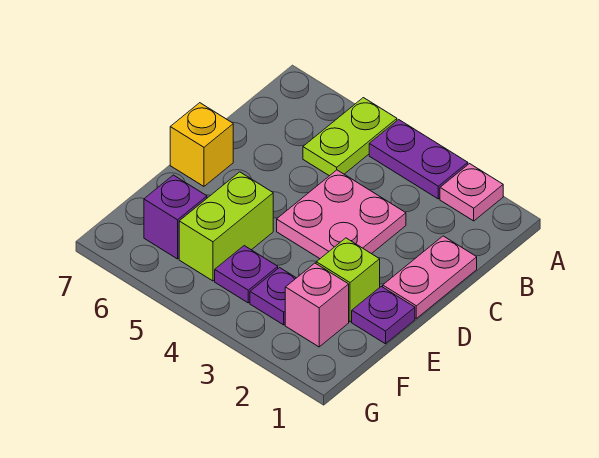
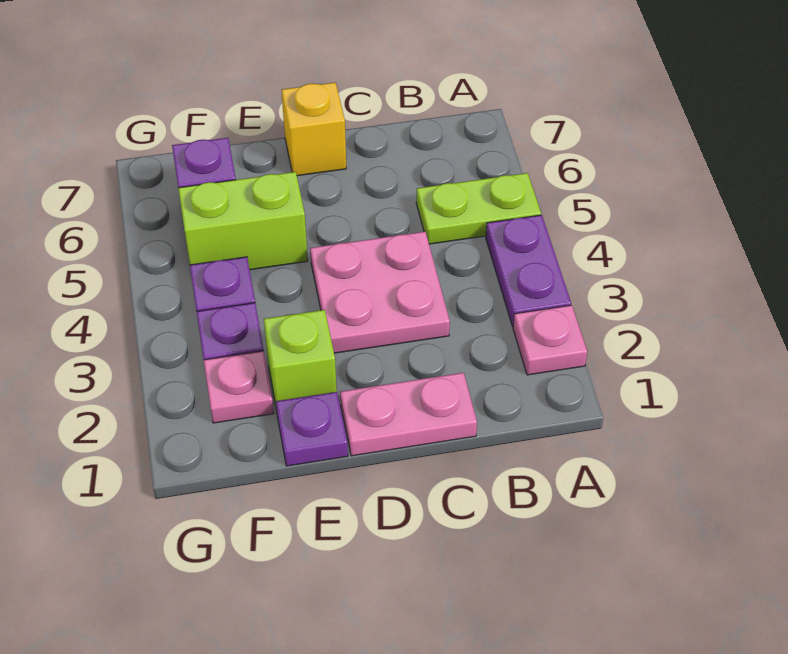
pink 1x1 brick [285,263,349,347] -> pink 1x1 plate [204,351,274,423]

